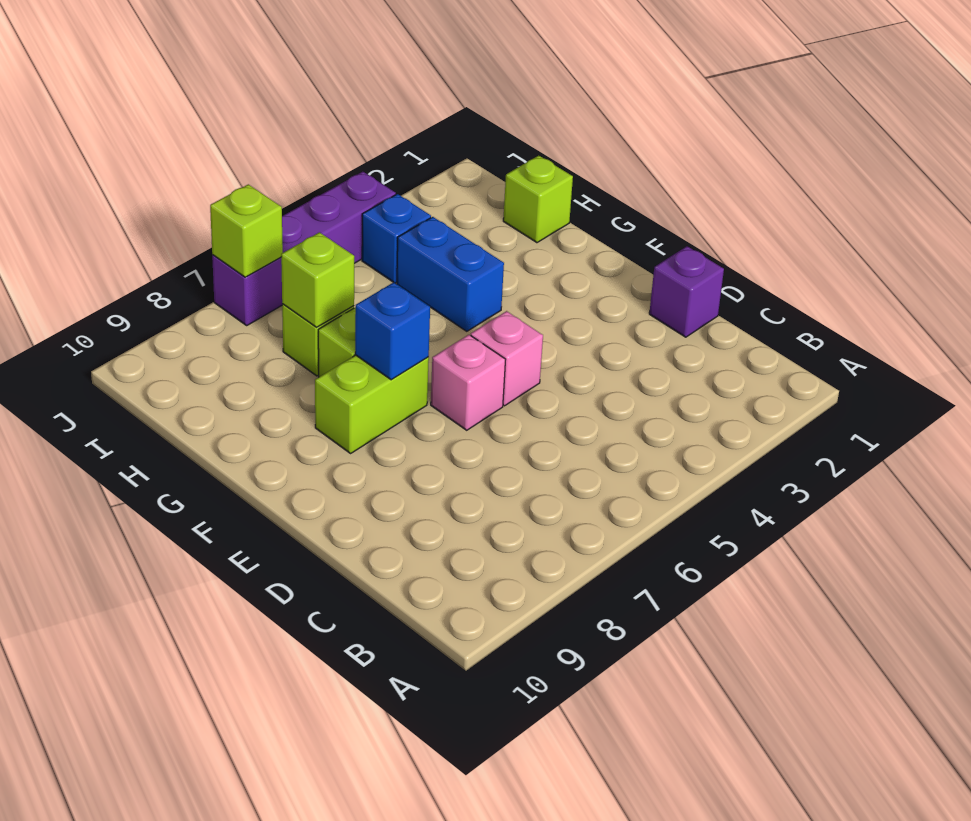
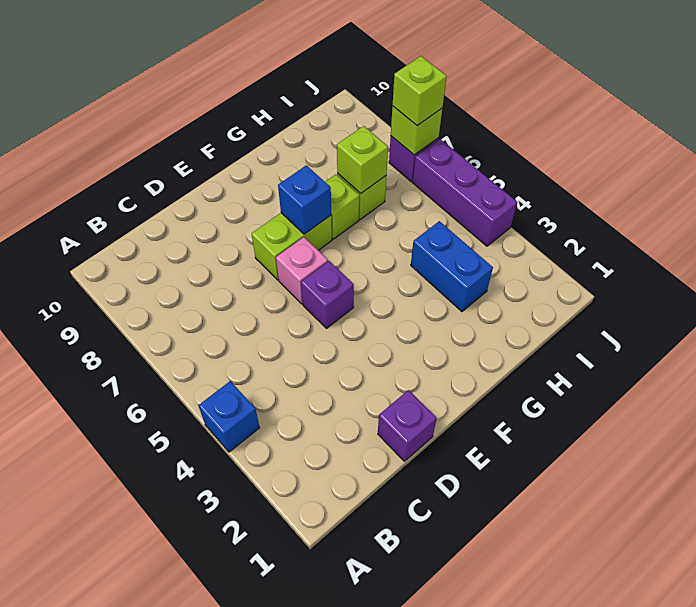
pink 1x1 brick [471,311,543,406] -> purple 1x1 brick [301,261,354,328]
lime 1x2 brick [315,355,429,453] -> lime 1x2 brick turned to [252,213,332,280]
blue 1x2 brick [397,217,504,331] -> blue 1x2 brick turned to [411,221,493,312]
lime 1x1 brick [503,156,573,243] -> lime 1x1 brick moved to [393,56,447,126]
blue 1x1 brick [362,194,431,283] -> blue 1x1 brick moved to [198,381,260,452]

